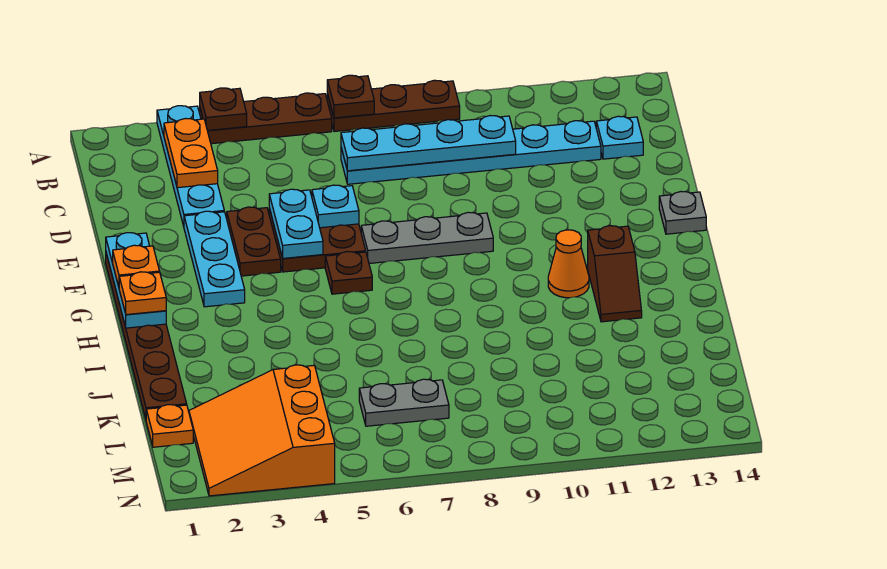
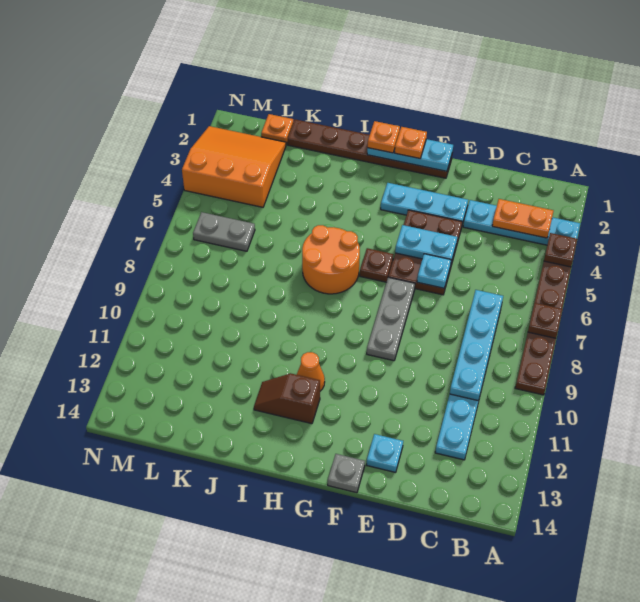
cyan 1x1 plate [596,116,643,159] -> cyan 1x1 plate moved to [367,434,403,472]
none -> orange 2x2 round brick [302,225,360,294]
grey 1x2 plate [359,379,449,426] -> grey 1x2 plate turned to [193,212,255,251]

